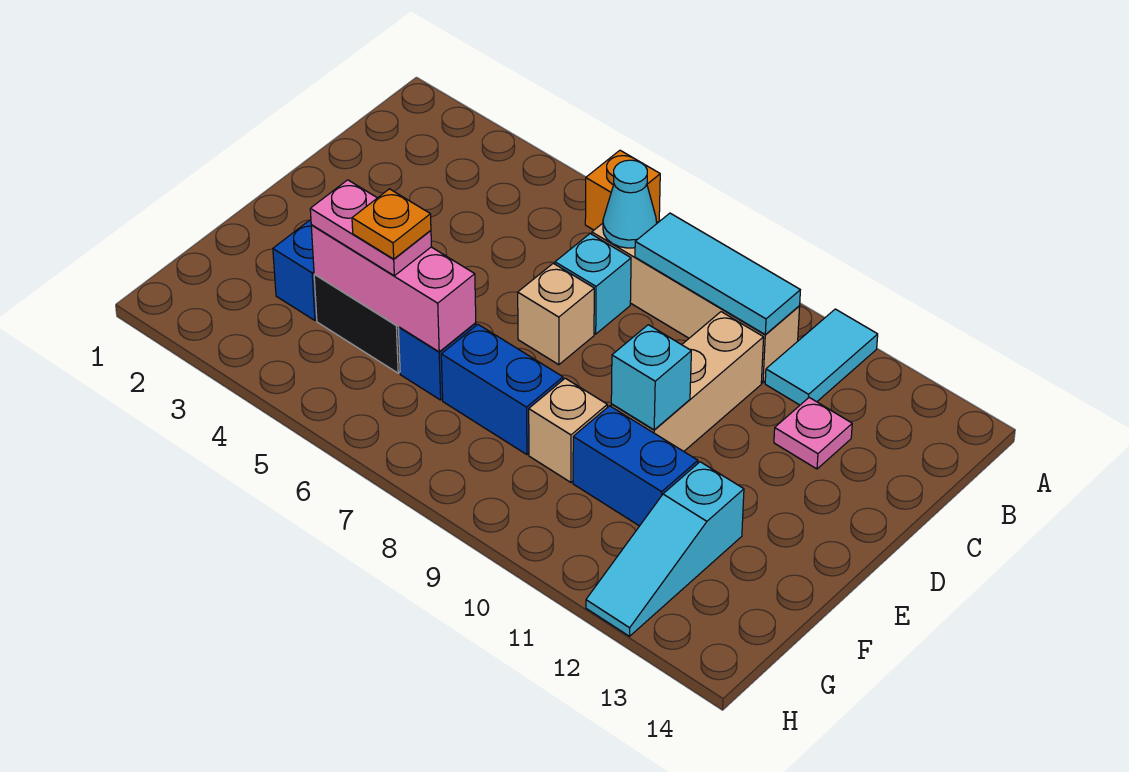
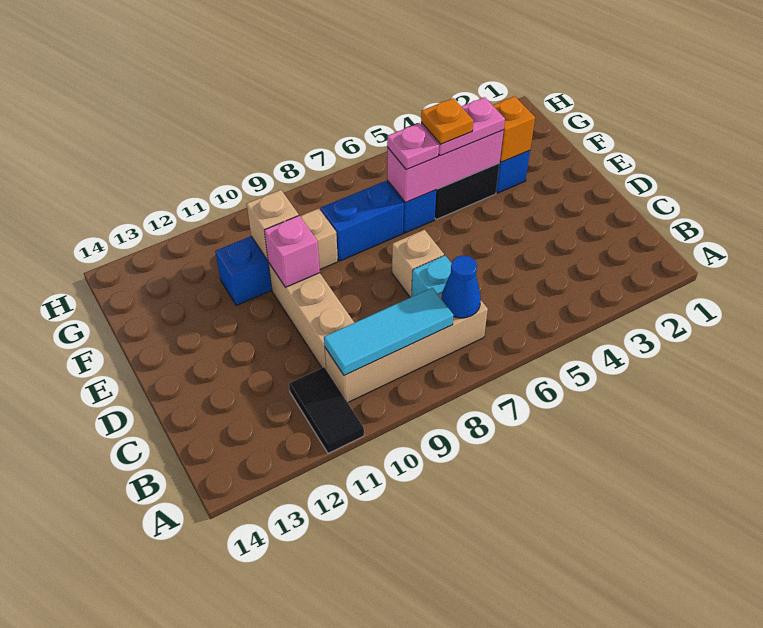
orange 1x1 brick [585,150,660,230] -> orange 1x1 brick moved to [493,96,535,162]
cyan 1x2 tile [765,309,878,405] -> black 1x2 tile [289,367,364,453]
cyan 1x1 cone [603,160,657,248] -> blue 1x1 cone [441,255,481,318]
pink 1x1 plate [774,398,852,469] -> pink 1x1 plate moved to [387,123,439,170]
cyan 1x1 brick [611,325,691,430] -> pink 1x1 brick [264,216,320,287]
none -> tan 1x1 brick [247,190,299,260]
cyan 1x3 slope [586,462,744,636] -> none

